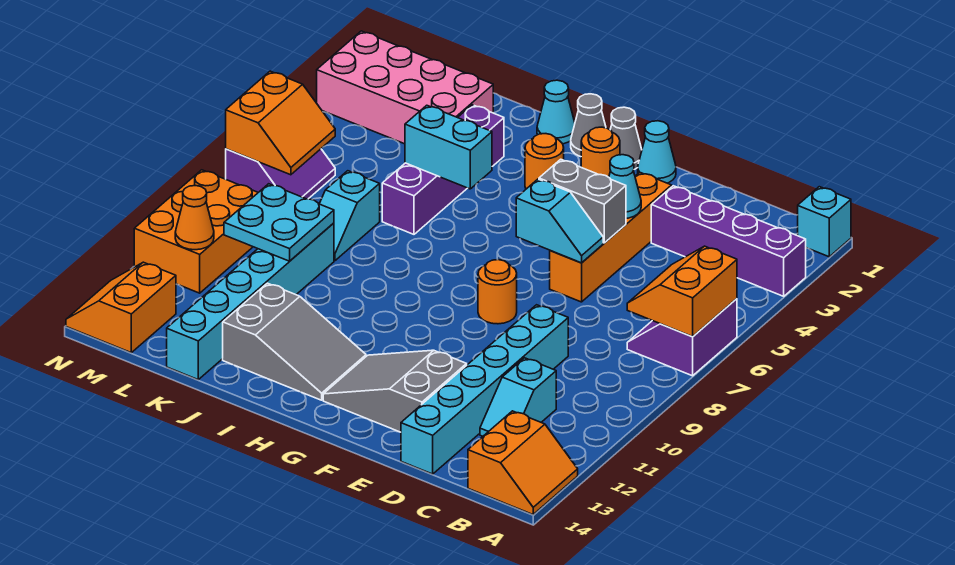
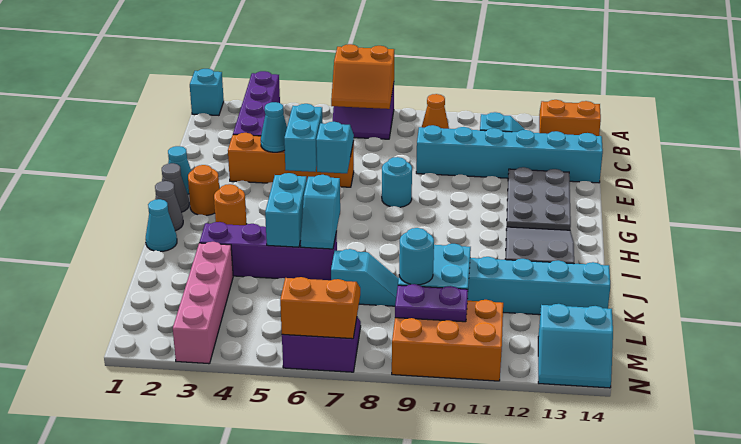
grey 1x2 brick [539,159,626,243] -> cyan 1x2 brick [284,104,323,172]
grey 2x3 slope [323,350,467,432] -> grey 2x3 plate [506,167,571,230]
orange 1x1 round brick [478,260,517,324] -> cyan 1x1 round brick [382,157,412,207]
none -> cyan 1x2 slope [301,175,340,249]
pink 2x4 brick [317,31,493,144] -> pink 1x4 brick [173,242,233,364]
none -> cyan 1x1 round brick [399,228,434,285]
none -> purple 1x2 plate [395,284,468,322]
orange 1x1 cone [175,186,214,250] -> orange 1x1 cone moved to [422,94,449,129]
orange 2x2 slope [66,262,176,352] -> cyan 2x2 slope [538,304,613,388]

